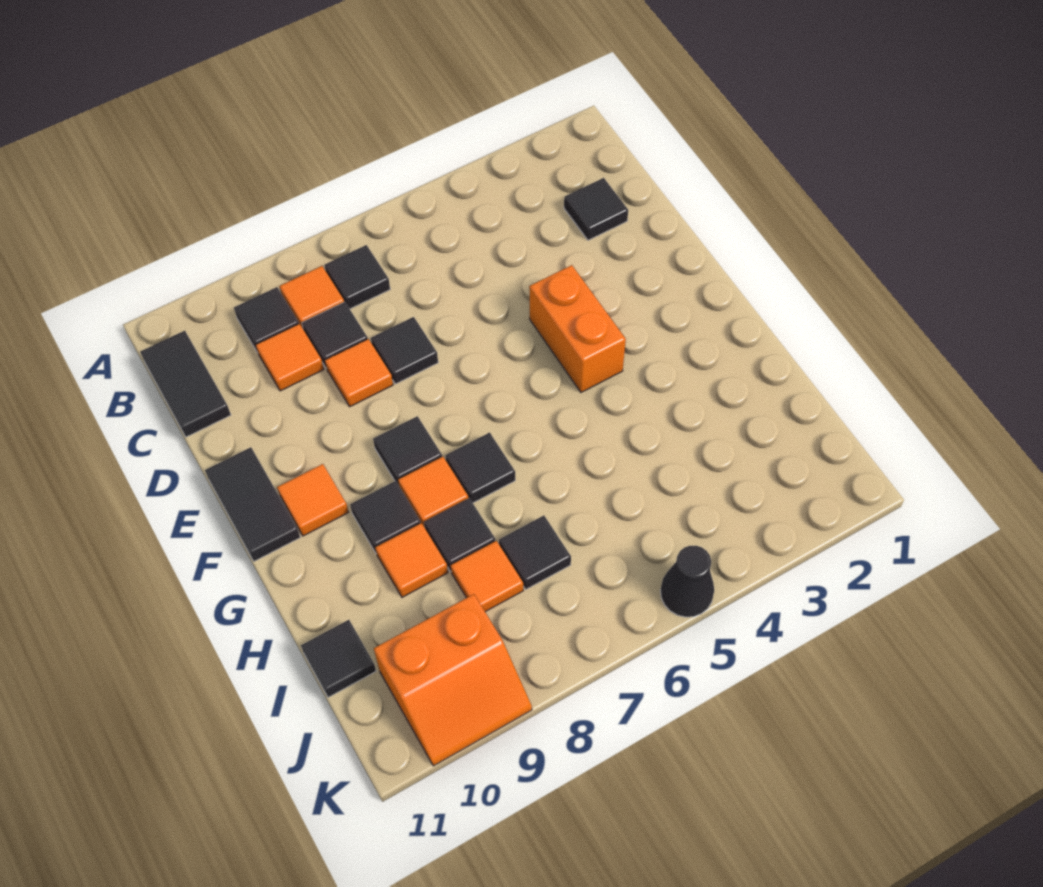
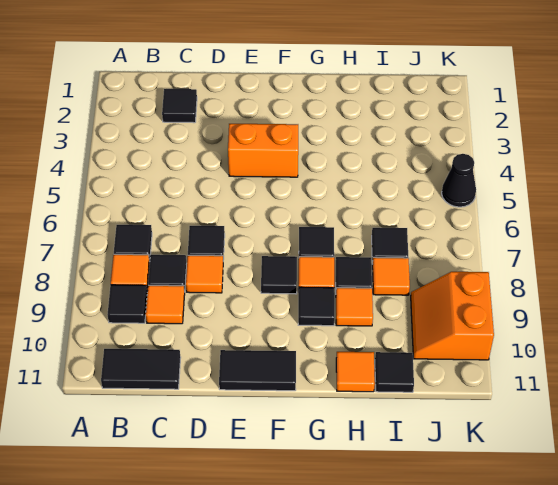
orange 1x1 tile [277,464,349,536] -> orange 1x1 tile moved to [336,352,375,392]
orange 2x2 slope [374,594,532,766] -> orange 2x2 slope turned to [411,272,494,360]

